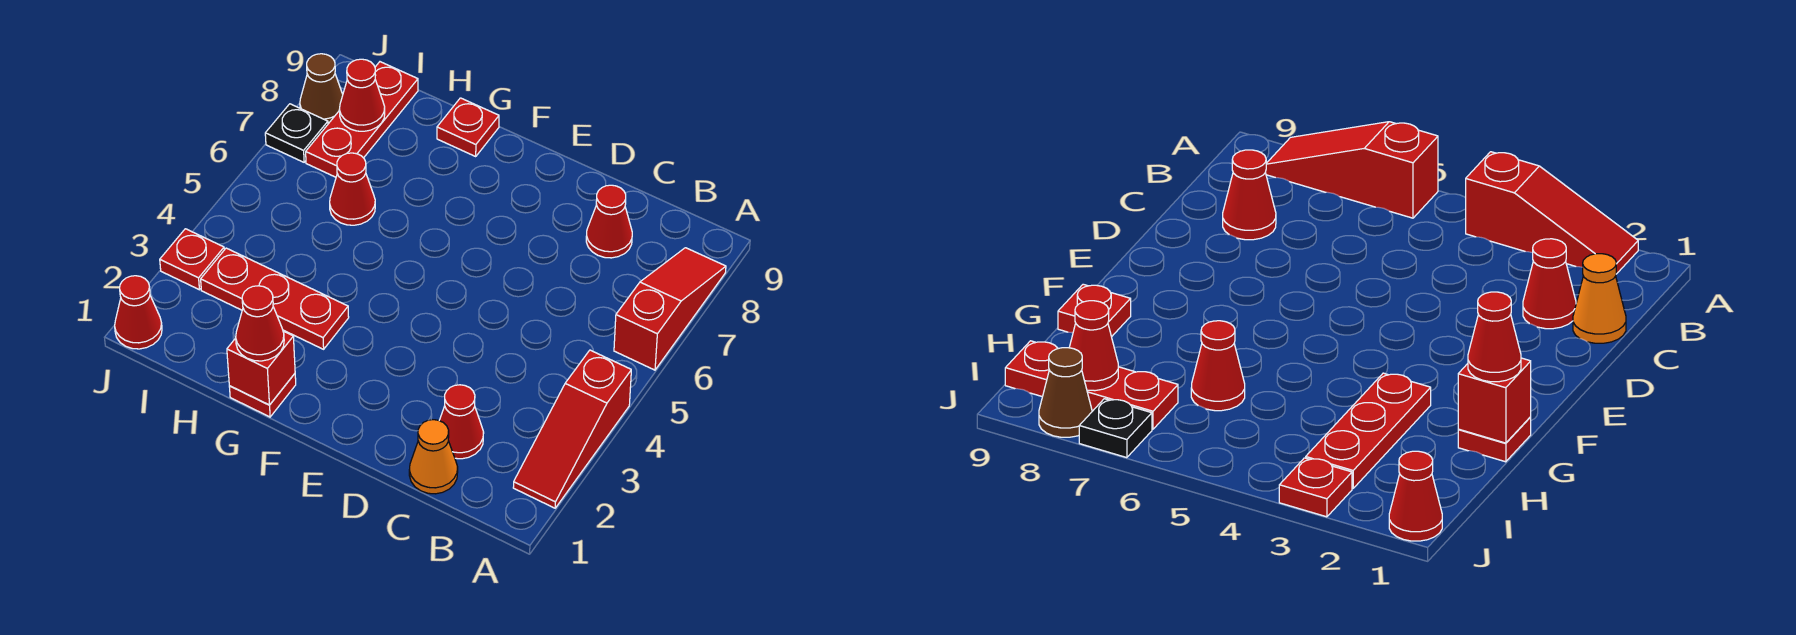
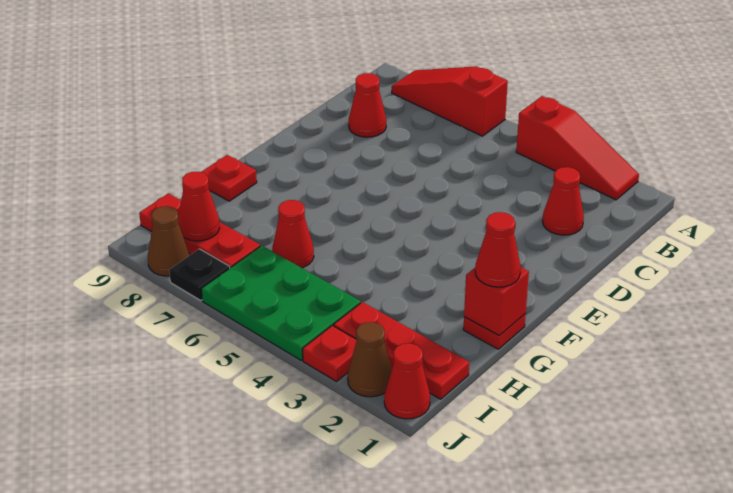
orange 1x1 cone [409,420,458,494] -> none
red 1x3 plate [201,248,349,349] -> red 1x3 plate turned to [334,302,469,399]
none -> green 2x3 plate [201,246,361,360]
none -> brown 1x1 cone [348,322,392,397]

